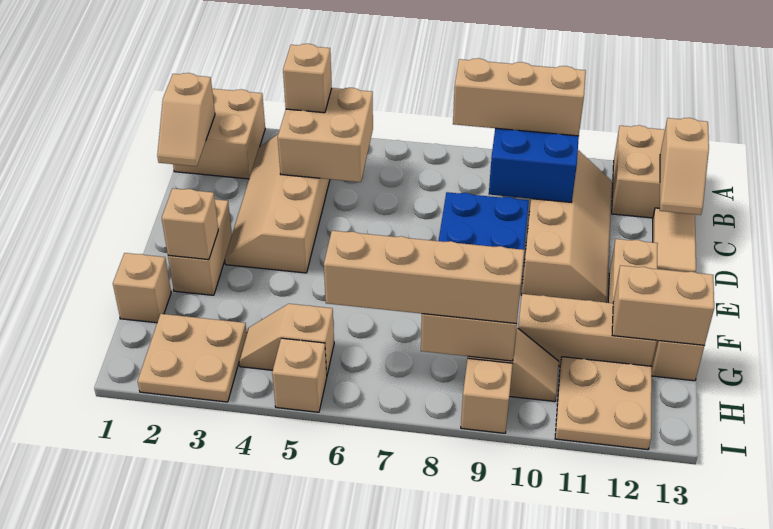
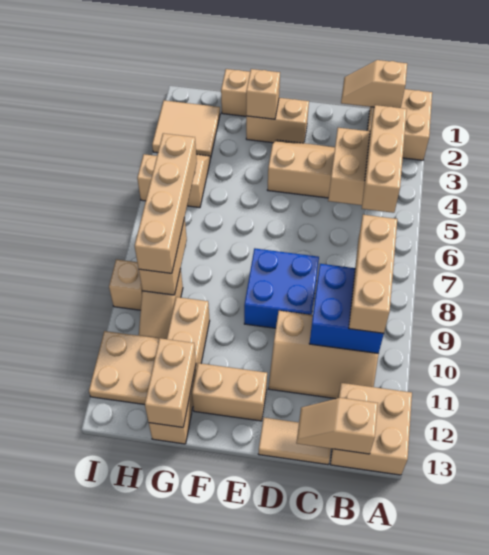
tan 1x1 brick [283,44,332,113] -> tan 1x3 brick [362,105,407,213]
tan 2x4 slope [521,150,612,302] -> tan 2x3 slope [268,311,379,399]
tan 2x2 plate [138,314,247,402] -> tan 2x2 tile [152,101,220,159]

